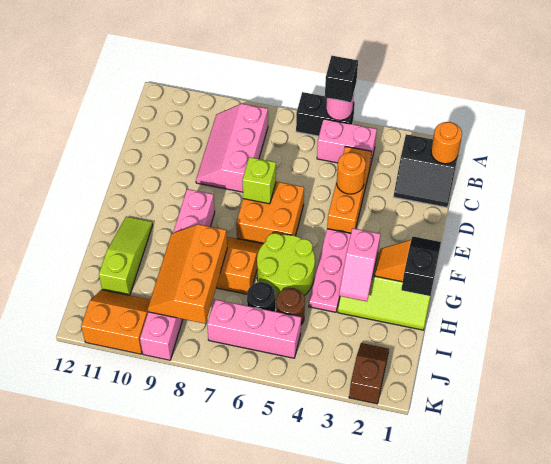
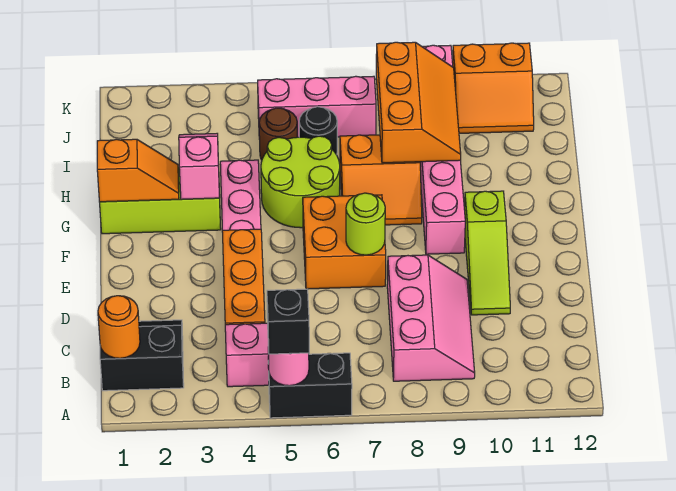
orange 1x1 round brick [337,152,366,194] -> none
lime 1x1 brick [242,157,276,204] -> lime 1x1 round brick [346,193,385,255]
black 1x2 slope [401,236,441,296] -> none
lime 1x3 slope [99,217,153,295] -> lime 1x3 slope moved to [464,191,510,315]
brown 1x2 slope [349,343,389,404] -> none

